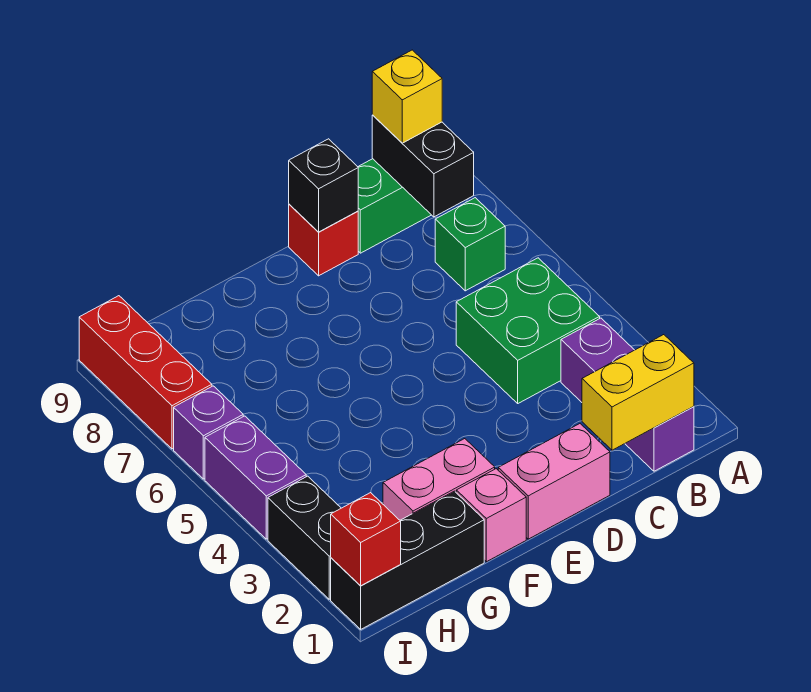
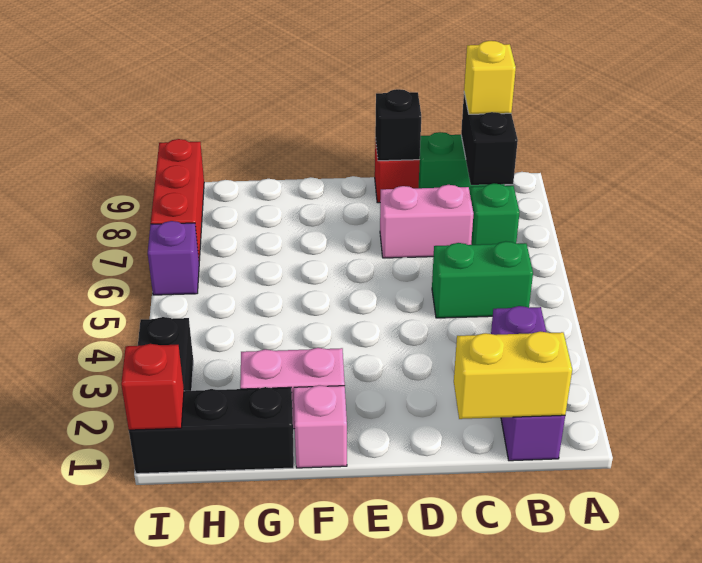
green 2x2 brick [456,258,600,403] -> green 1x2 brick [432,241,533,318]
pink 1x2 brick [498,424,610,539] -> pink 1x2 brick moved to [380,185,473,258]
purple 1x2 brick [205,416,306,539] -> none

